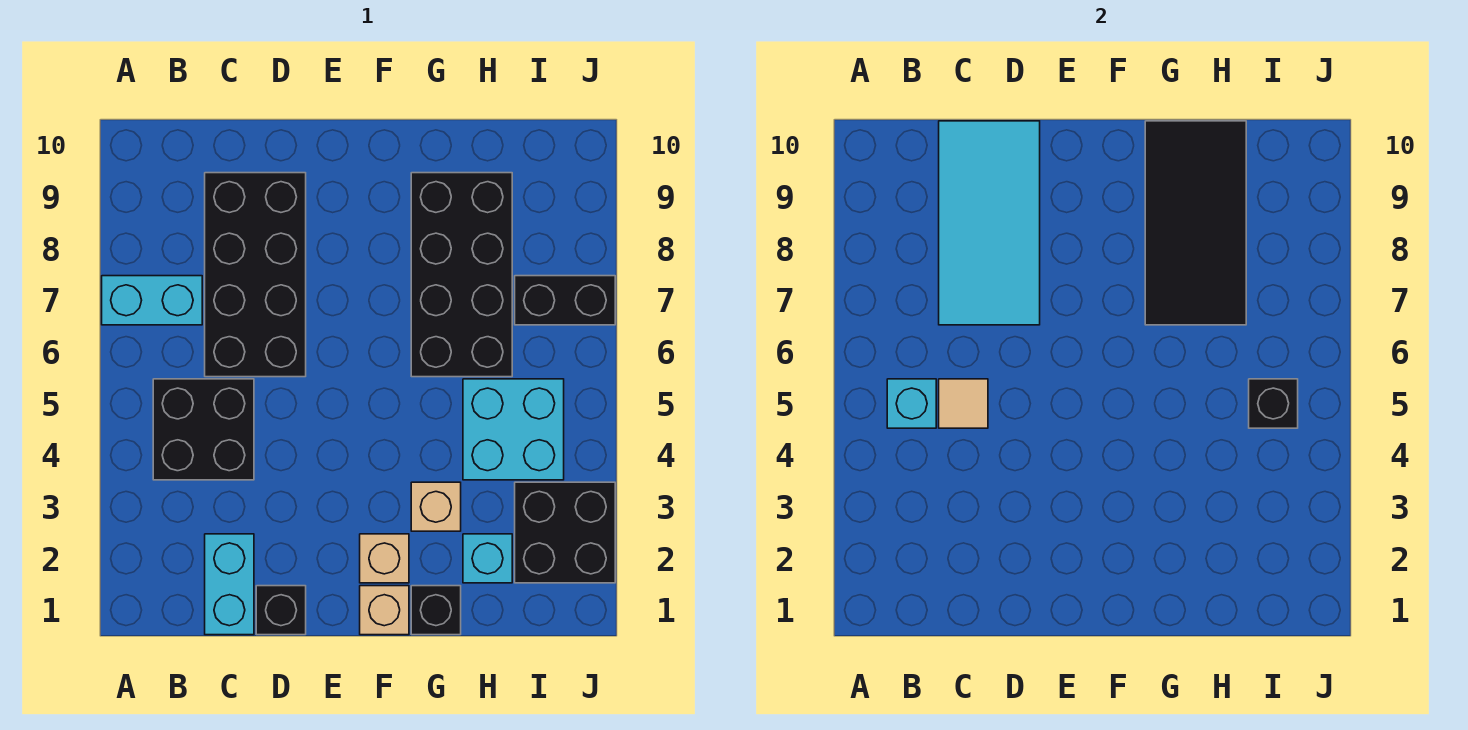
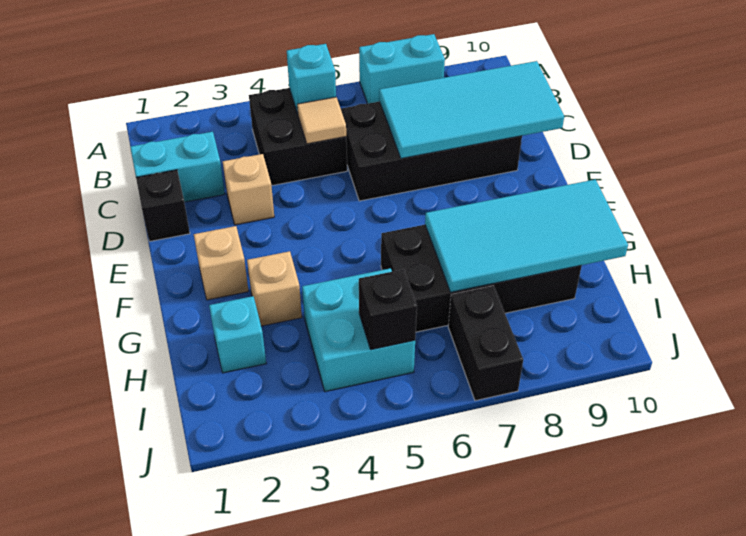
cyan 1x2 brick [102,276,202,325] -> cyan 1x2 brick turned to [359,34,445,104]
tan 1x1 brick [360,586,409,635] -> tan 1x1 brick moved to [223,154,274,225]
black 1x1 brick [411,586,461,635] -> none
black 2x4 tile [1145,121,1246,325] -> cyan 2x4 tile [425,179,628,292]
black 2x2 brick [515,482,615,583] -> none

